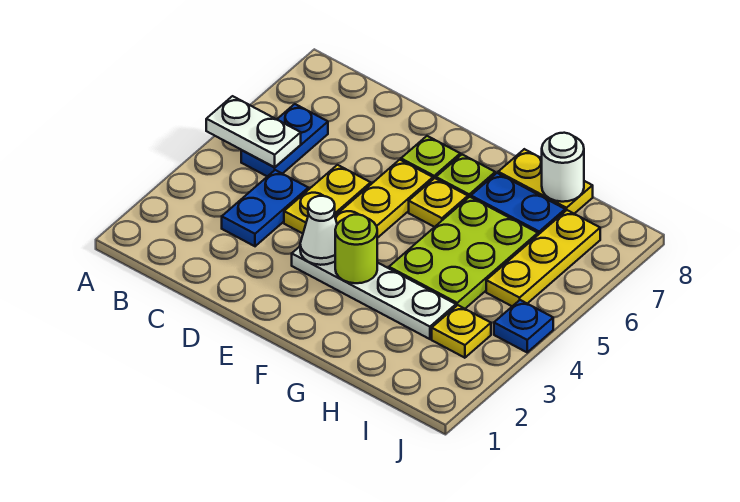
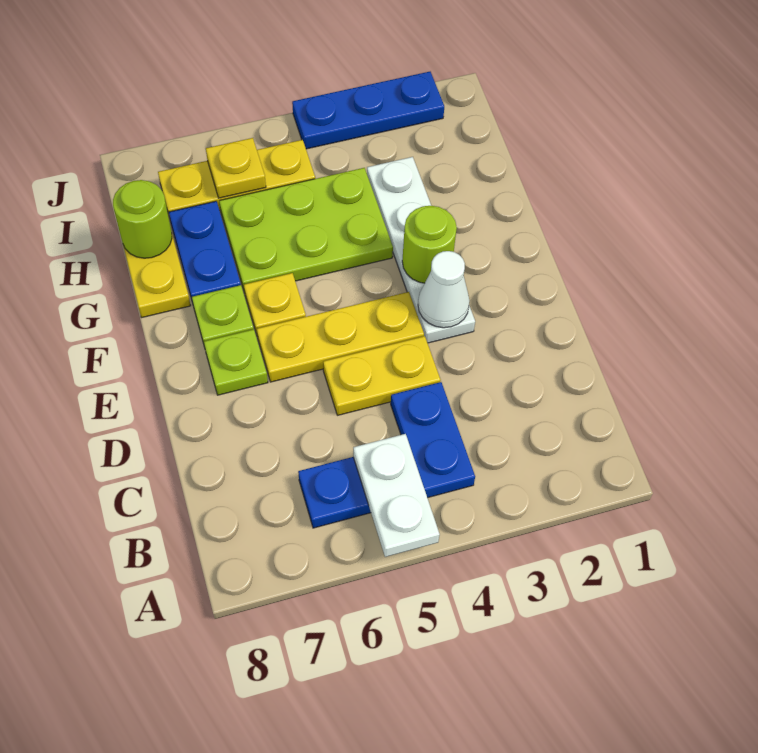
blue 1x2 plate [222,170,308,246] -> blue 1x2 plate turned to [391,382,475,498]
white 1x1 round brick [542,133,584,202] -> lime 1x1 round brick [113,180,172,258]
yellow 1x1 plate [432,305,491,358] -> yellow 1x1 plate moved to [206,138,266,198]
blue 1x1 plate [494,300,553,352] -> blue 1x3 plate [292,72,444,149]

